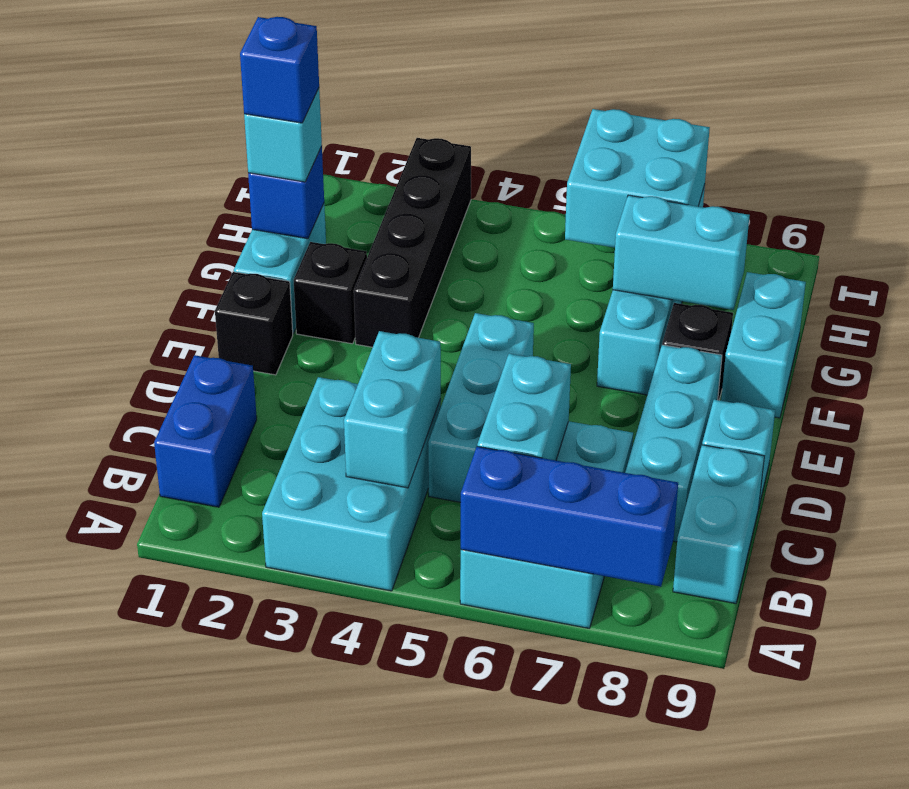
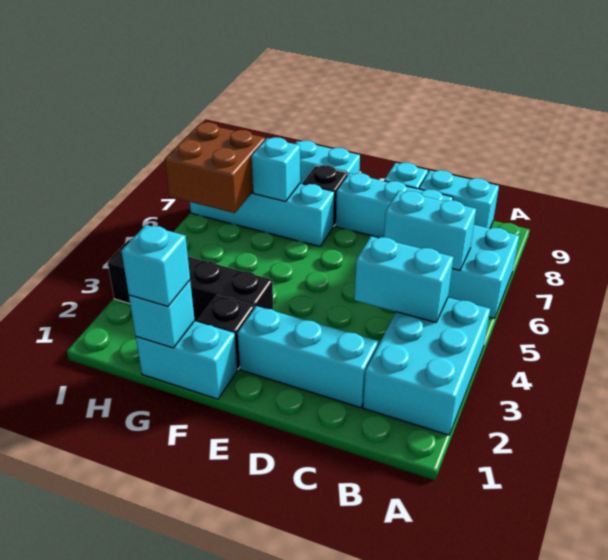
cyan 2x3 brick [262,377,441,591] -> cyan 2x3 brick turned to [363,298,490,435]
blue 1x3 brick [461,446,678,587] -> none
blue 1x2 brick [154,355,257,507] -> none
cyan 1x3 brick [428,313,534,502] -> cyan 1x3 brick moved to [238,306,378,408]
black 1x1 brick [215,272,293,375] -> none
blue 1x1 brick [248,146,324,239] -> cyan 1x1 brick [129,280,195,348]
blue 1x1 brick [240,17,319,123] -> none
cyan 1x2 brick [613,195,750,310] -> cyan 1x1 brick [252,137,300,202]
cyan 2x2 brick [565,109,710,248] -> brown 2x2 brick [165,122,265,213]

